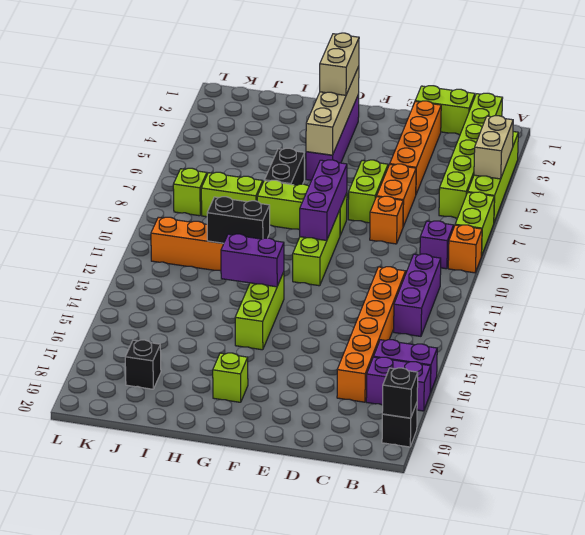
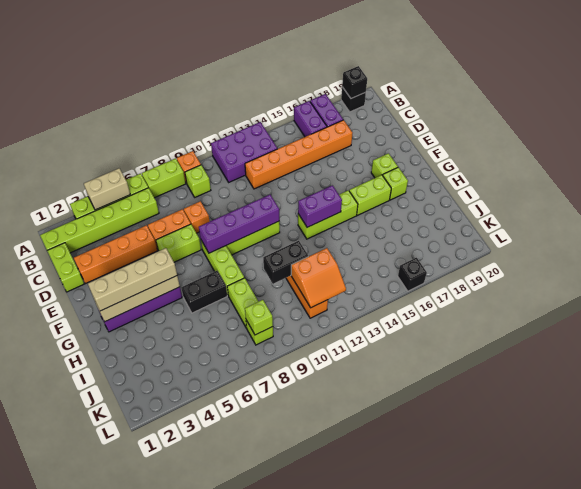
purple 1x1 brick [420,221,454,269] -> lime 1x1 brick [185,165,211,197]
purple 1x3 brick [394,254,441,336] -> purple 2x3 brick [211,122,277,182]
purple 1x3 brick [300,160,347,241] -> purple 1x4 brick [199,195,279,253]
none -> lime 1x1 brick [371,153,398,178]
tan 1x2 brick [320,33,359,95] -> tan 1x4 brick [88,248,177,311]
purple 1x2 brick [221,234,284,287] -> purple 1x2 brick turned to [298,185,342,227]
none -> lime 1x2 brick [349,175,391,215]
black 1x2 brick [207,197,270,243] -> black 1x2 brick turned to [263,241,308,284]
none -> orange 2x2 slope [291,248,346,308]
black 1x1 brick [125,340,161,389] -> black 1x1 brick moved to [398,258,427,291]
none -> lime 1x1 brick [245,300,273,335]

